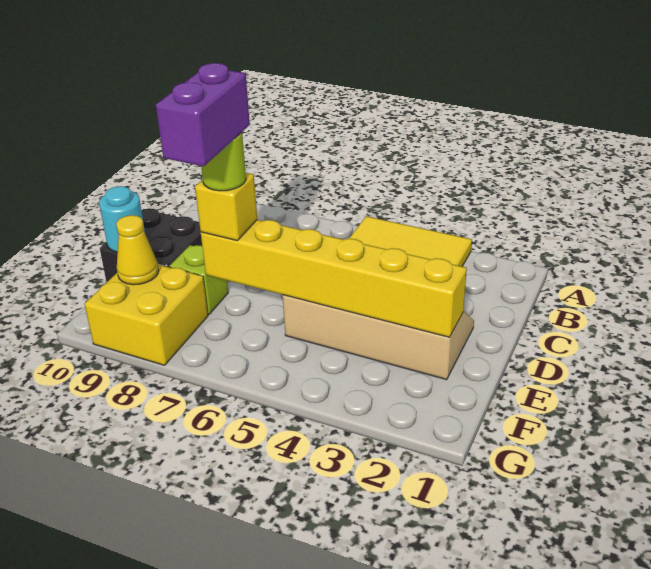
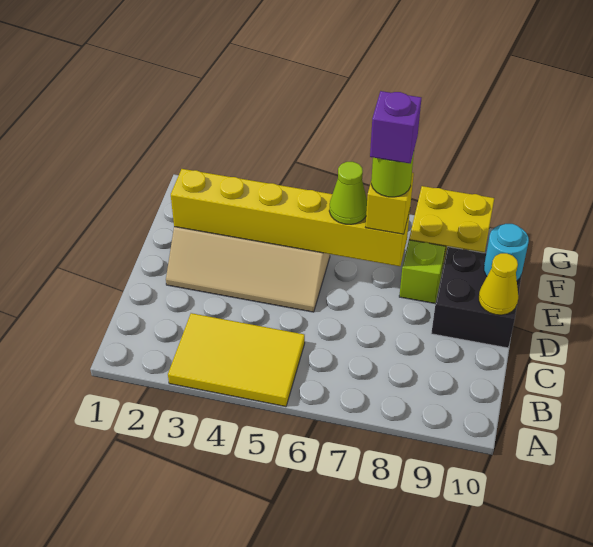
none -> lime 1x1 cone [329,162,367,224]
purple 1x2 brick [156,63,250,167] -> purple 1x1 brick [370,91,421,163]
yellow 1x1 cone [116,215,159,285] -> yellow 1x1 cone moved to [479,253,518,315]

